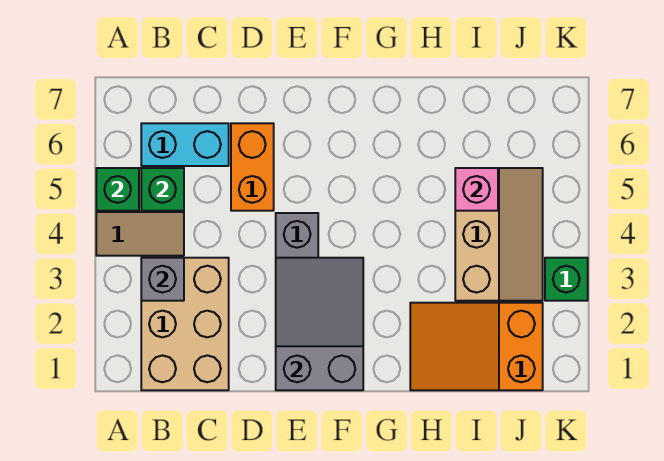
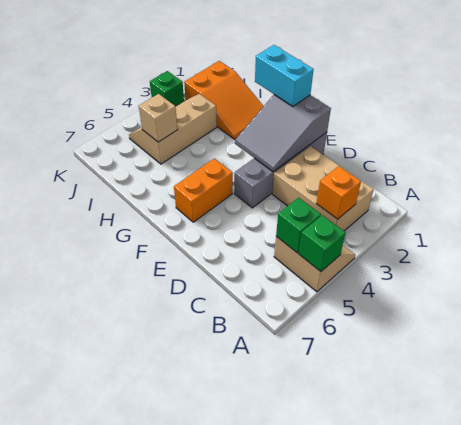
tan 2x3 brick [141,258,229,390] -> tan 2x3 brick turned to [272,146,374,231]
grey 1x1 brick [141,258,184,301] -> orange 1x1 brick [316,166,361,219]
cyan 1x2 brick [141,123,229,166] -> cyan 1x2 brick moved to [255,45,314,106]
orange 1x2 brick [231,123,274,211] -> orange 1x2 brick moved to [174,159,233,222]
pink 1x1 brick [455,168,498,211] -> tan 1x1 brick [139,94,178,142]

